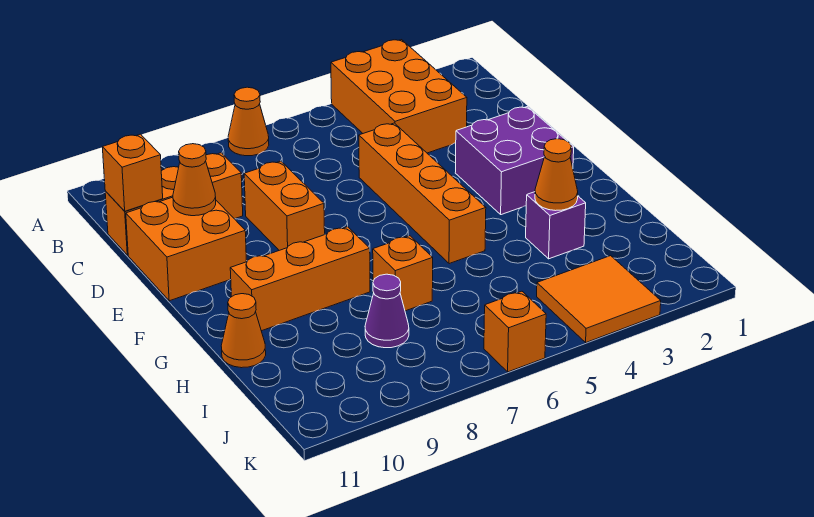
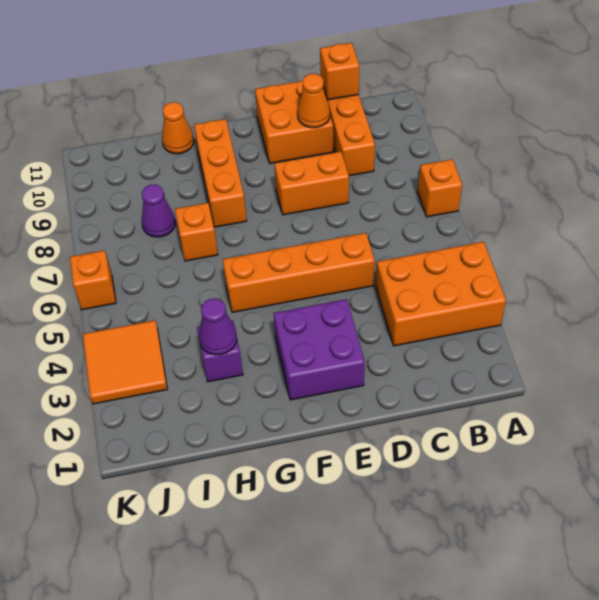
orange 1x1 cone [228,87,269,156] -> orange 1x1 brick [418,159,462,217]
orange 1x1 cone [535,139,578,211] -> purple 1x1 cone [199,299,237,355]

